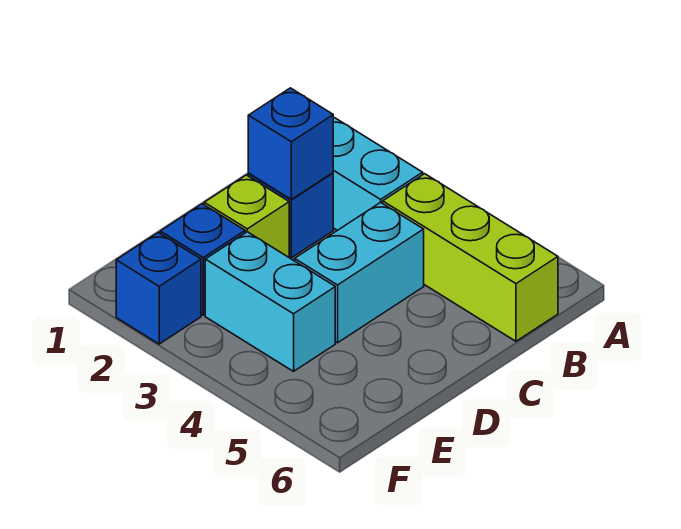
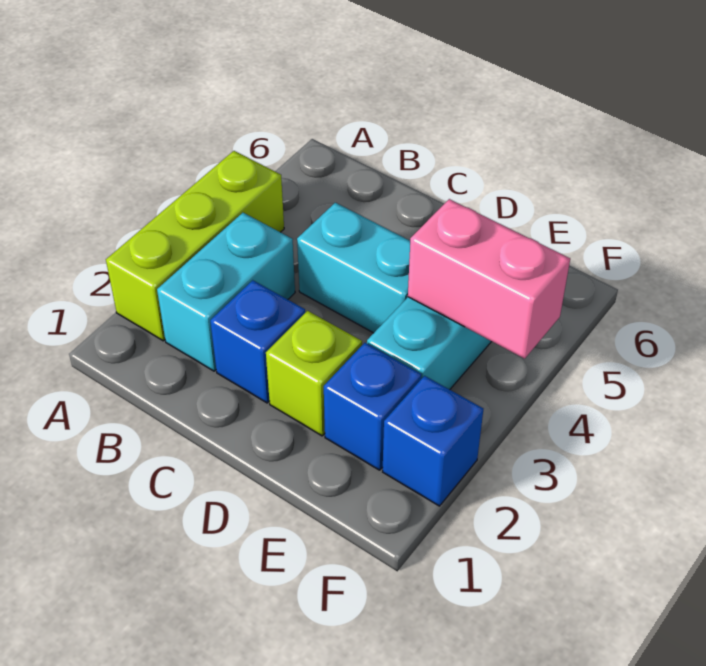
lime 1x3 brick [383,174,558,341] -> lime 1x3 brick moved to [106,151,284,341]
blue 1x1 brick [248,88,333,199] -> none
none -> pink 1x2 brick [408,199,570,359]

